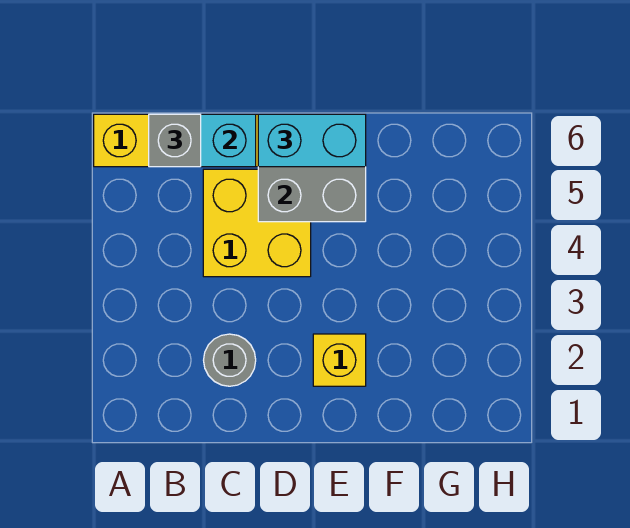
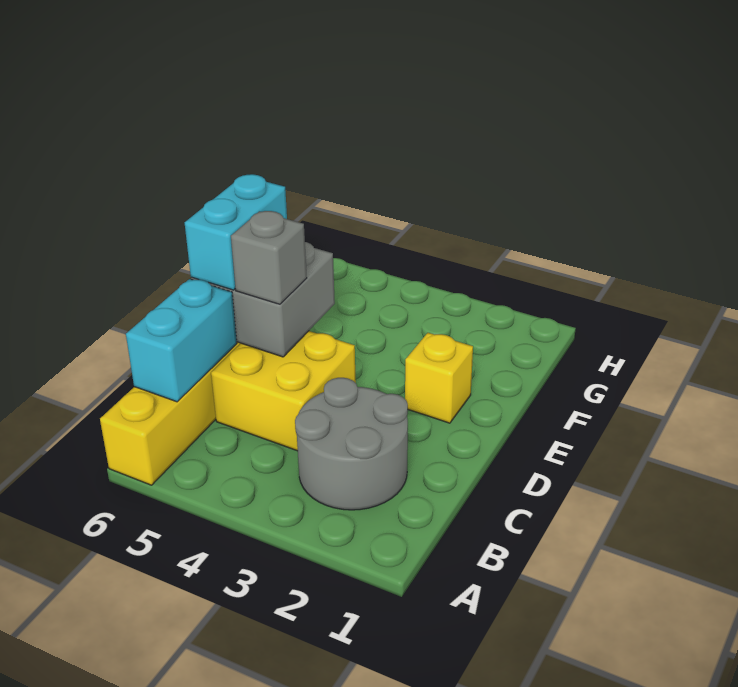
grey 1x1 brick [149,114,201,167] -> grey 1x1 brick moved to [231,211,307,304]
grey 1x1 round brick [204,334,256,386] -> grey 2x2 round brick [295,378,408,510]

